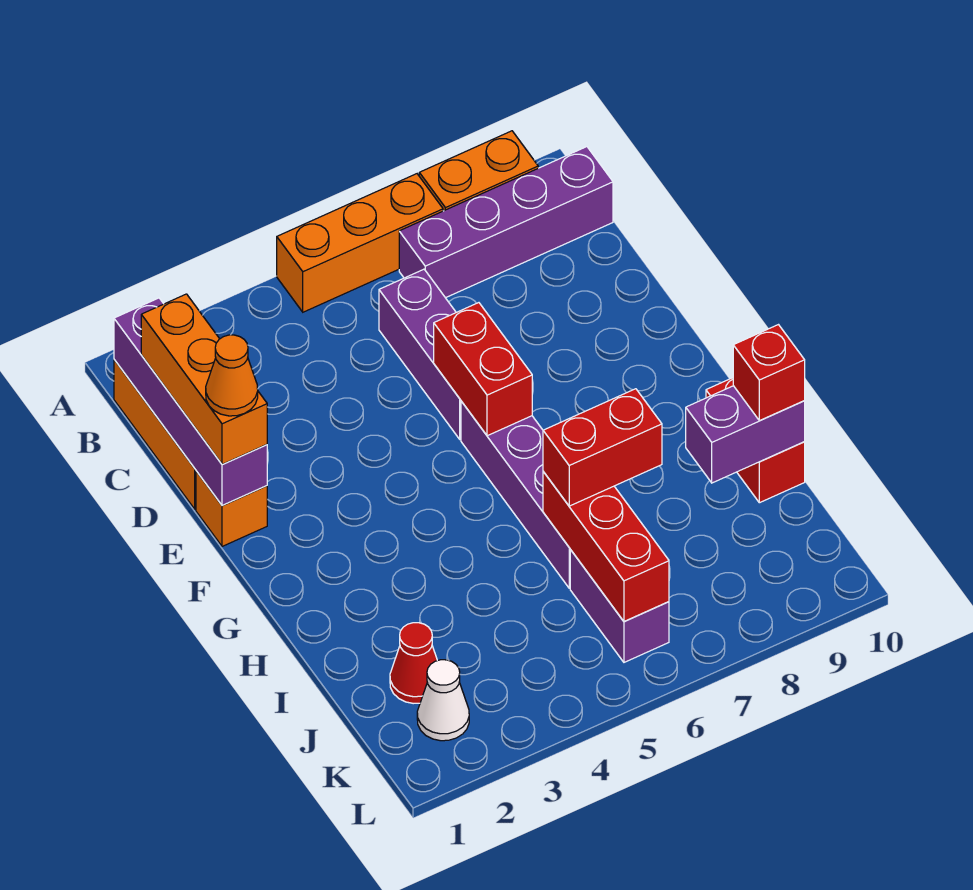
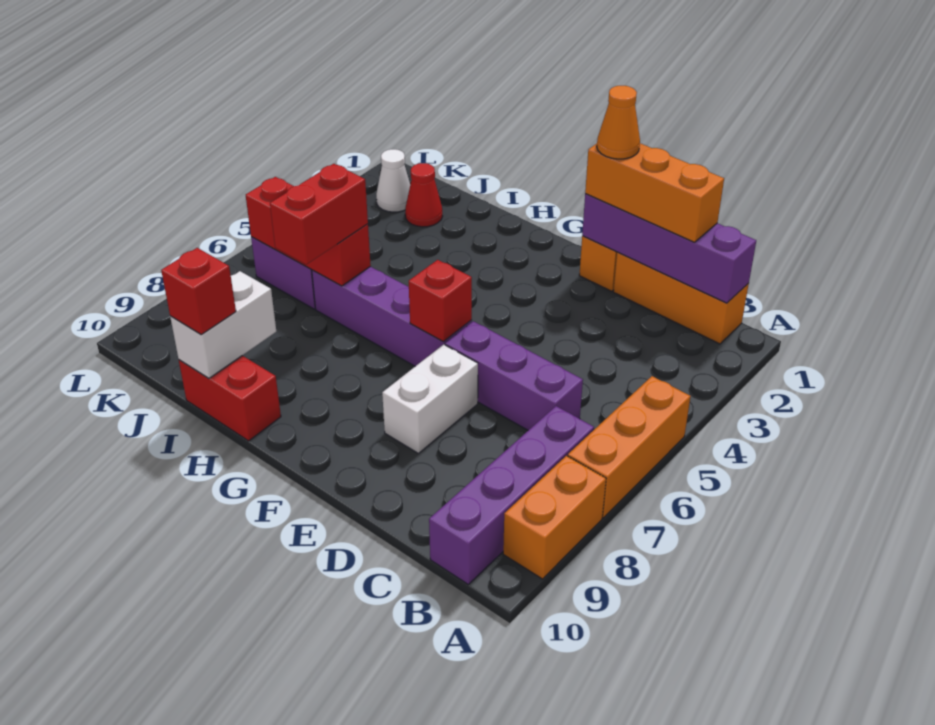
red 1x2 brick [434,303,532,436] -> red 1x1 brick [409,260,472,341]
none -> white 1x2 brick [382,344,478,453]
purple 1x2 brick [686,386,805,483] -> white 1x2 brick [170,271,276,378]

